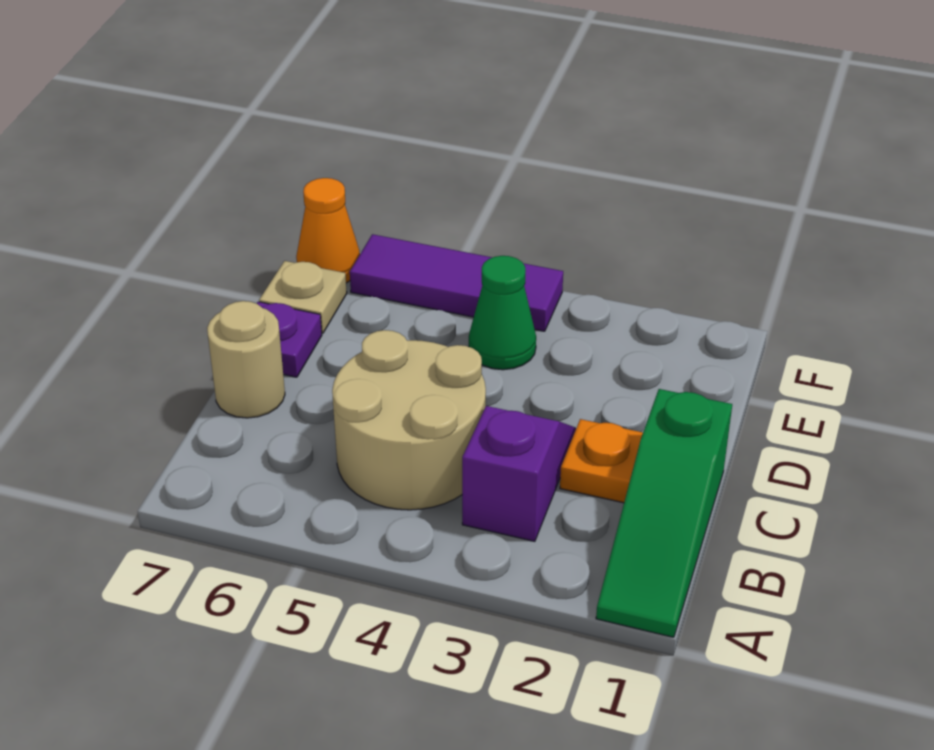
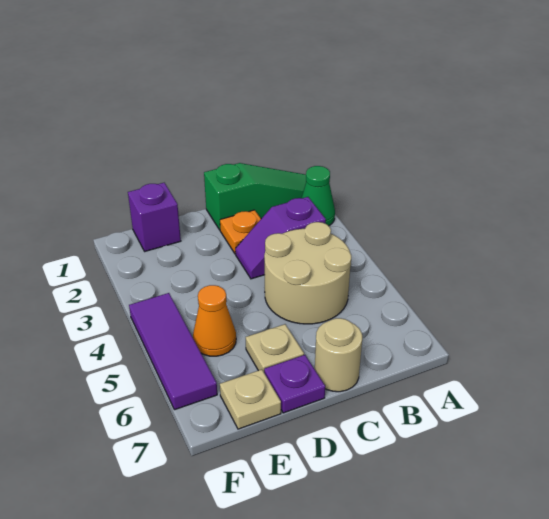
none -> tan 1x1 plate [246,324,304,372]
none -> purple 1x1 brick [128,183,181,251]
green 1x1 cone [469,256,536,370] -> green 1x1 cone moved to [302,166,335,226]
orange 1x1 cone [296,178,360,283] -> orange 1x1 cone moved to [193,285,236,356]

